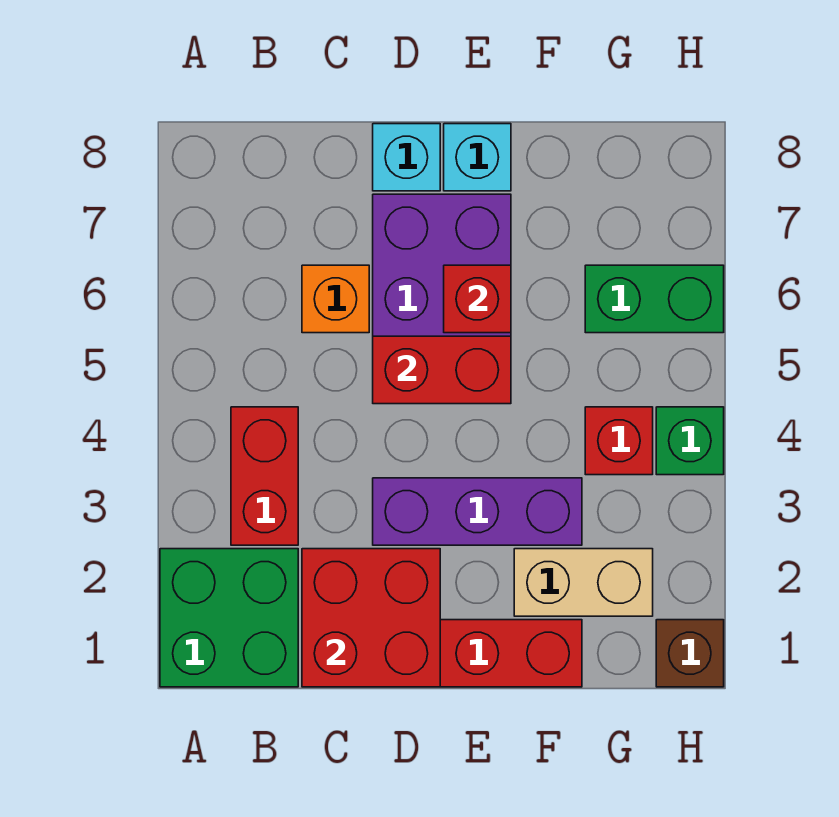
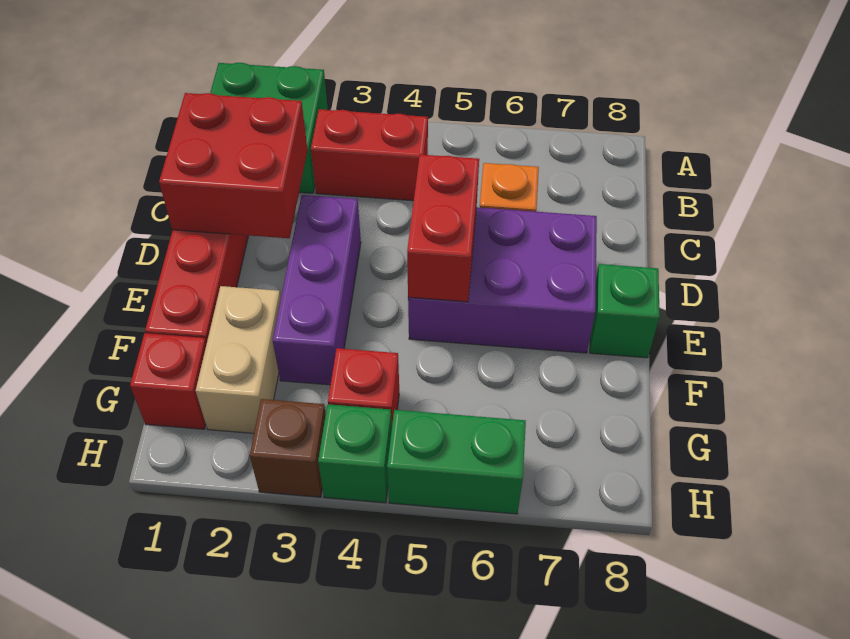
cyan 1x1 brick [373,124,440,191] -> none
red 1x1 brick [444,265,511,333] -> red 1x1 brick moved to [130,333,207,429]
cyan 1x1 brick [444,124,511,191] -> green 1x1 brick [590,264,660,358]
green 1x2 brick [585,265,724,333] -> green 1x2 brick turned to [387,410,526,514]
brown 1x1 brick [656,620,724,687] -> brown 1x1 brick moved to [250,399,326,497]

